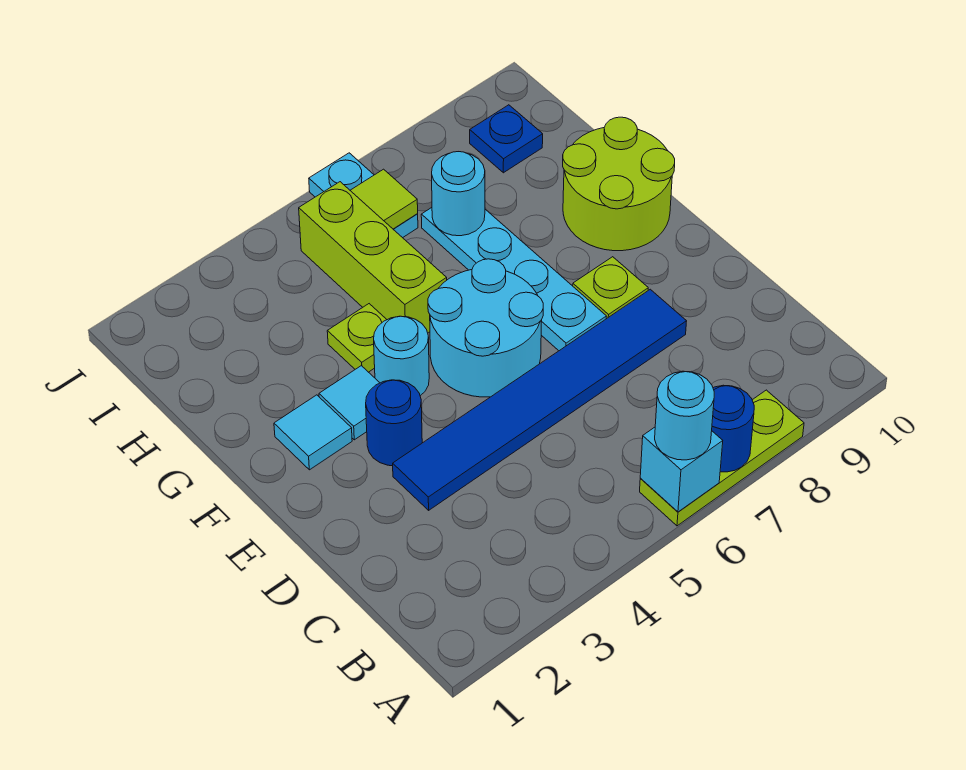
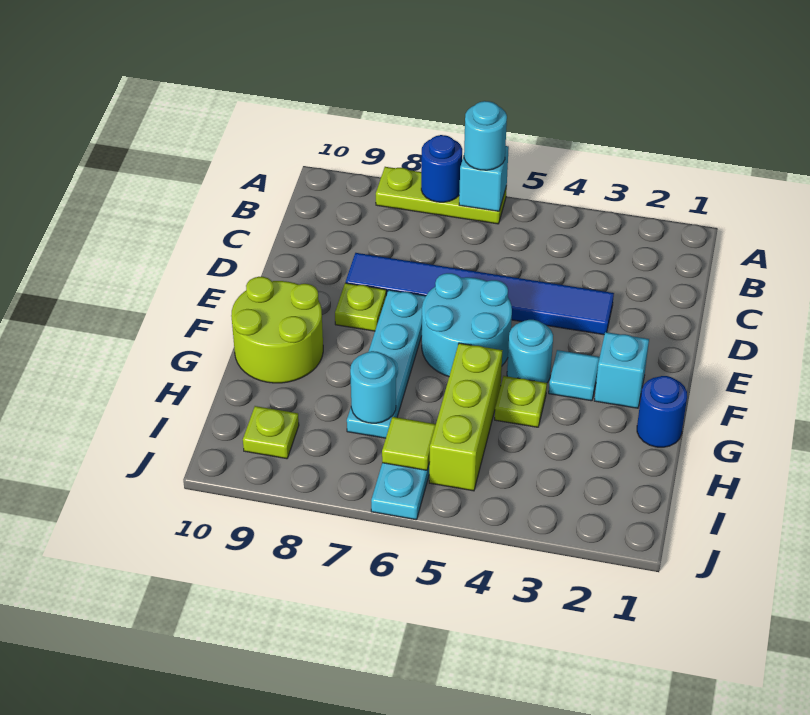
blue 1x1 round brick [366,380,422,466] -> blue 1x1 round brick moved to [637,376,687,447]
cyan 1x1 tile [274,395,352,470] -> cyan 1x1 brick [594,332,649,408]
blue 1x1 plate [470,105,543,173] -> lime 1x1 plate [243,406,299,459]

